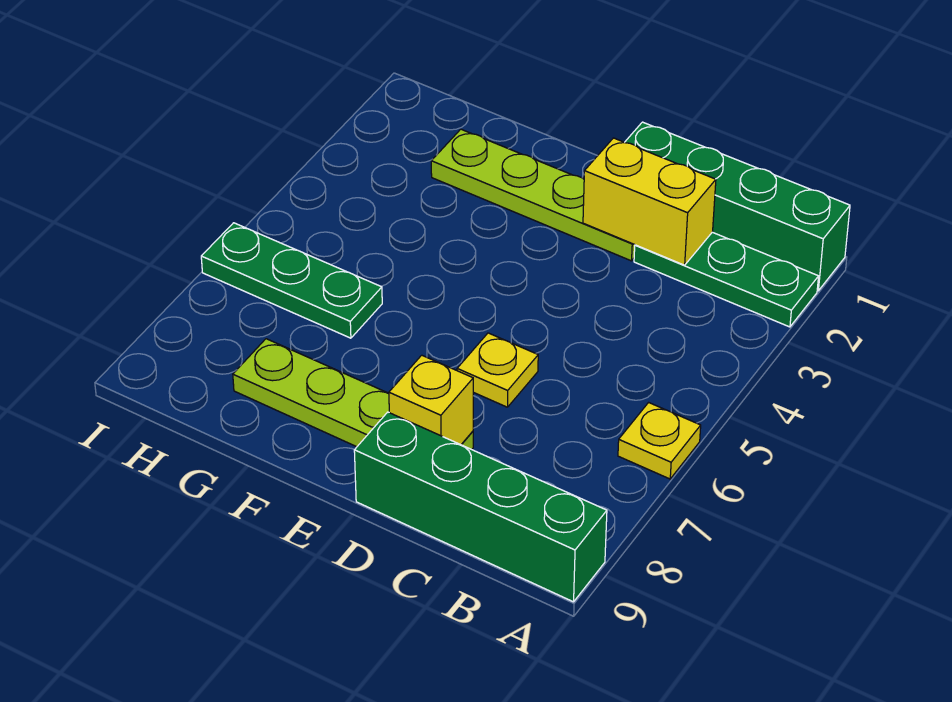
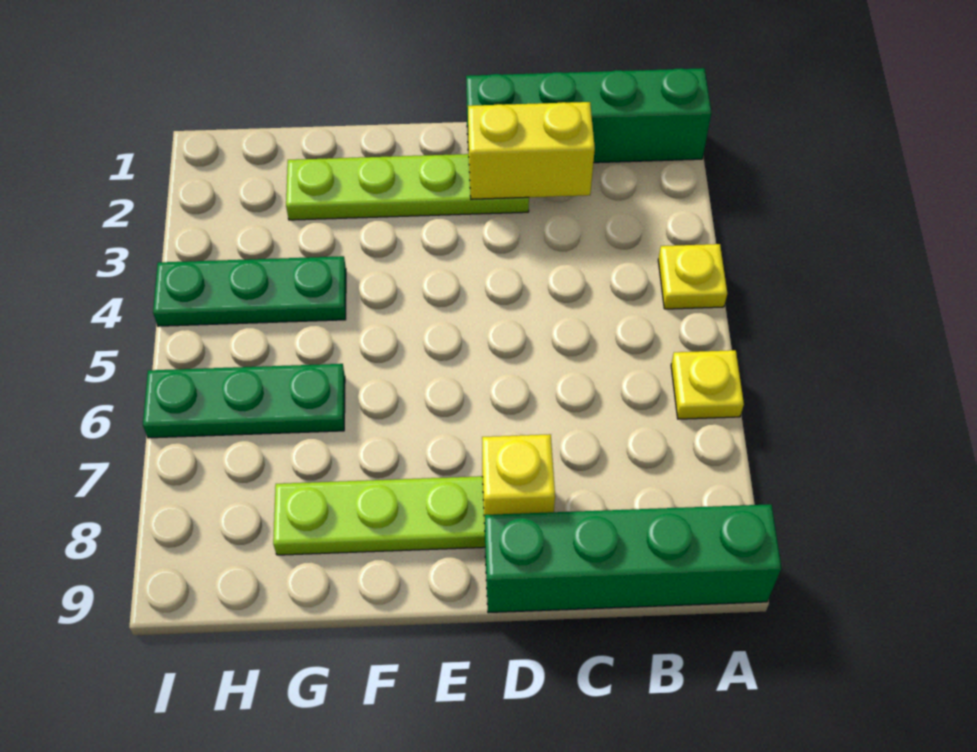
green 1x3 plate [634,232,819,327] -> green 1x3 plate moved to [153,256,346,326]
yellow 1x1 plate [457,333,538,407] -> yellow 1x1 plate moved to [658,244,727,309]

